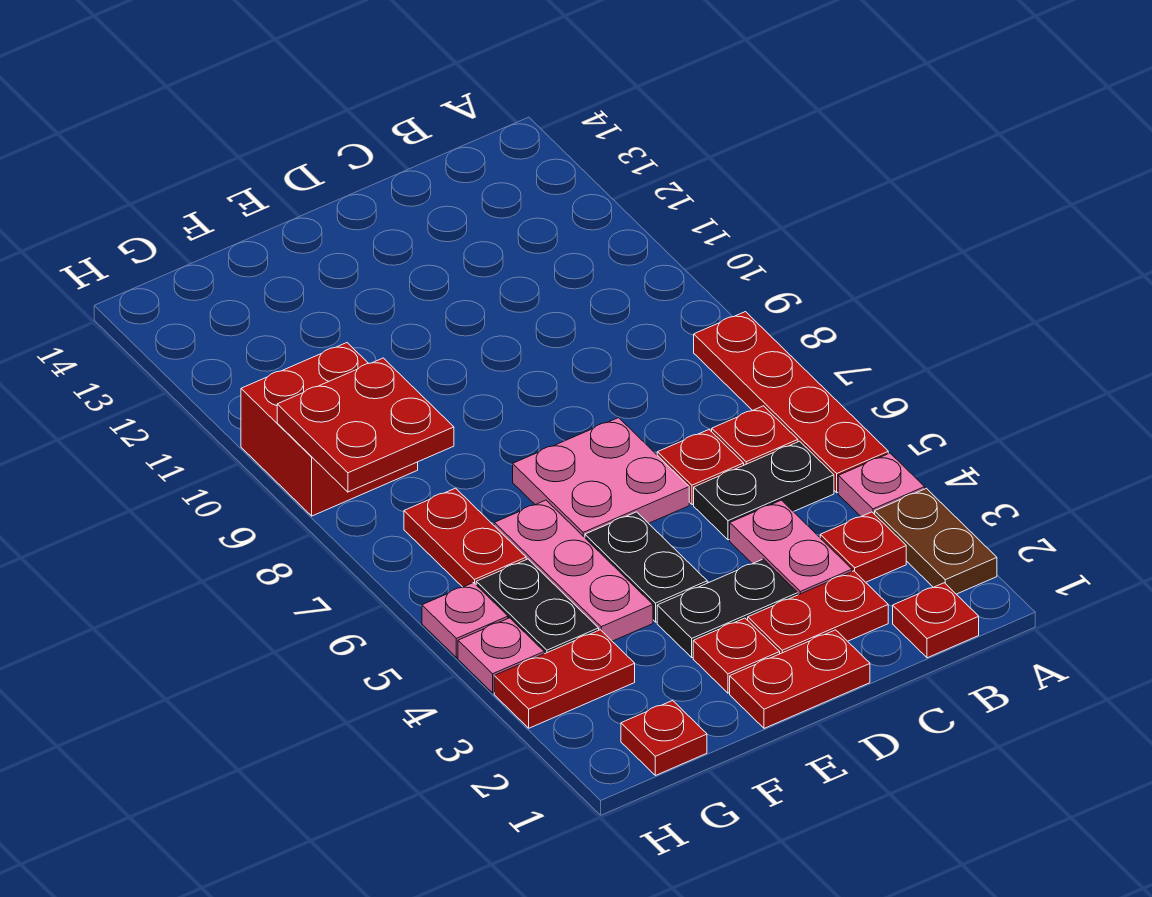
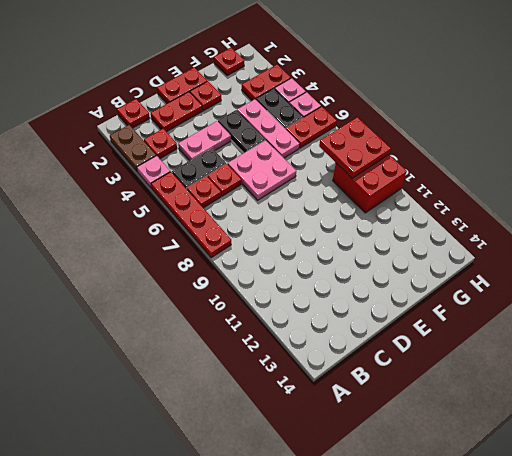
pink 1x2 plate [730,500,852,595] -> pink 1x2 plate turned to [178,121,231,161]
black 1x2 plate [657,559,798,658] -> none
red 1x2 plate [404,488,526,587] -> red 1x2 plate turned to [286,107,337,148]

